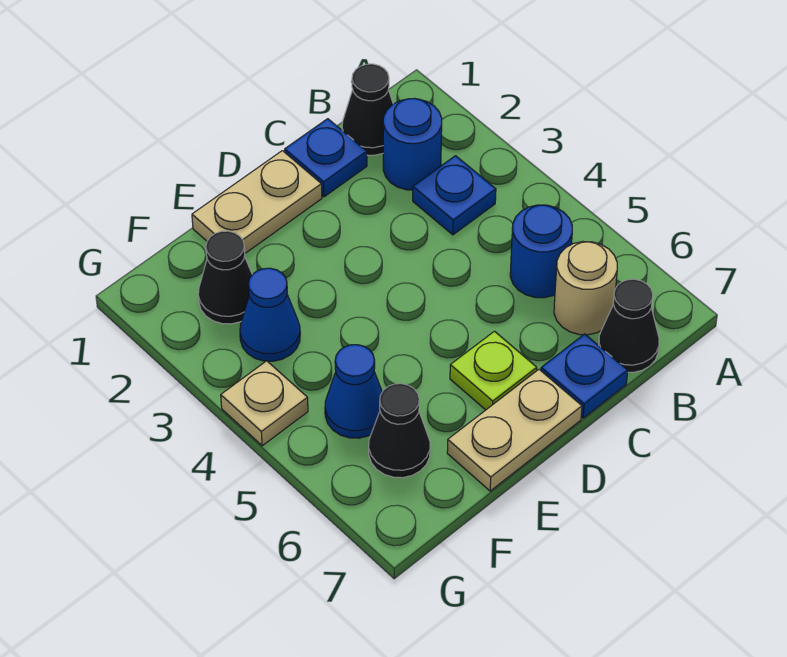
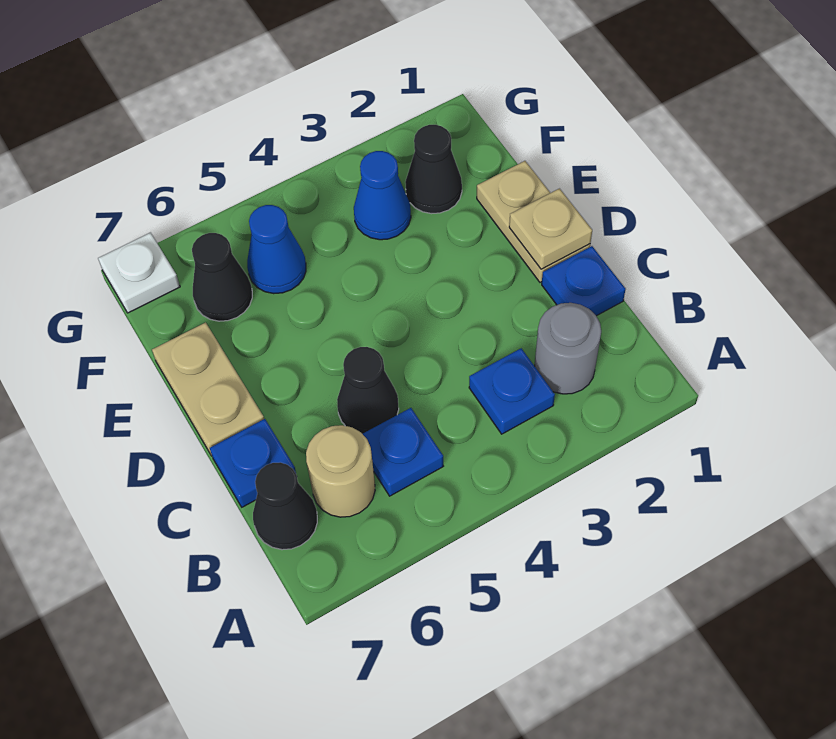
black 1x1 cone [342,64,393,155] -> black 1x1 cone moved to [337,347,399,434]
blue 1x1 round brick [383,98,442,190] -> grey 1x1 round brick [535,303,601,394]
blue 1x1 round brick [510,205,572,298] -> blue 1x1 plate [363,408,443,496]
lime 1x1 plate [450,331,537,410] -> none
tan 1x1 plate [221,361,308,446] -> tan 1x1 plate moved to [509,189,592,269]
none -> white 1x1 plate [98,233,180,313]

